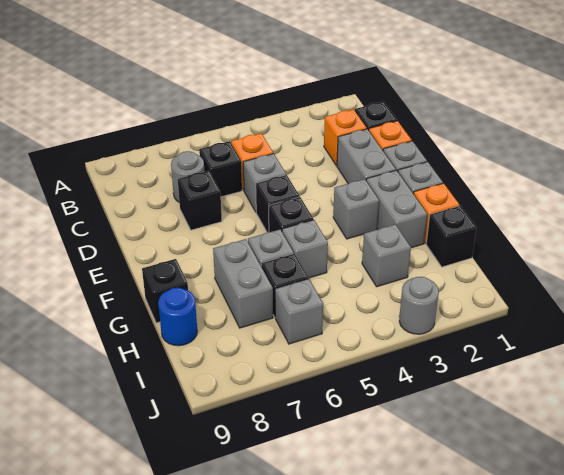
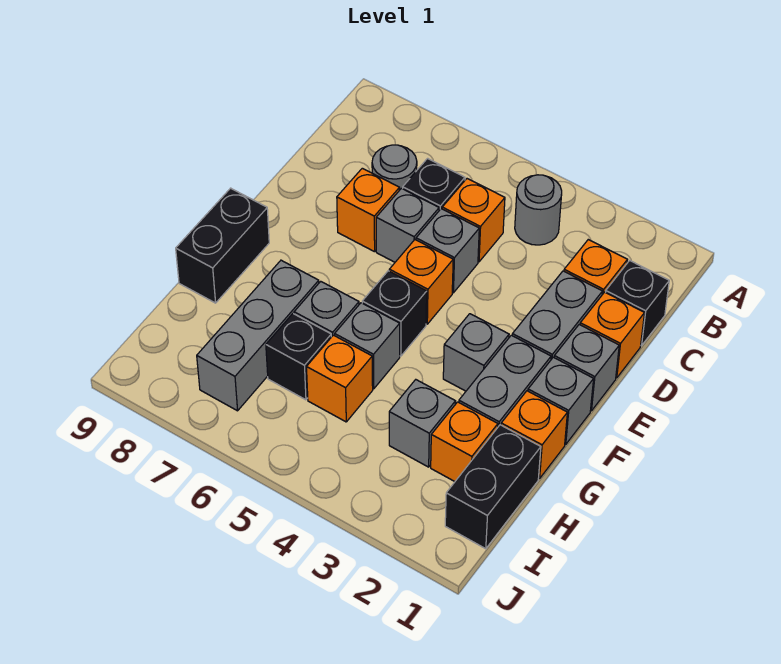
black 1x1 brick [178,171,222,230] -> orange 1x1 brick [337,168,400,252]
black 1x1 brick [256,175,300,232] -> orange 1x1 brick [389,240,453,324]
grey 1x2 brick [213,239,273,328] -> grey 1x3 brick [197,260,319,411]
black 1x1 brick [142,259,188,323] -> black 1x2 brick [176,188,269,303]
black 1x1 brick [426,206,477,267] -> black 1x2 brick [445,425,541,549]
none -> orange 1x1 brick [431,402,498,481]
none -> orange 1x1 brick [307,335,373,422]
blue 1x1 round brick [158,288,197,346] -> none
grey 1x1 brick [275,279,323,344] -> grey 1x1 brick moved to [376,188,439,262]
grey 1x1 round brick [399,277,439,334] -> grey 1x1 round brick moved to [515,175,562,245]

